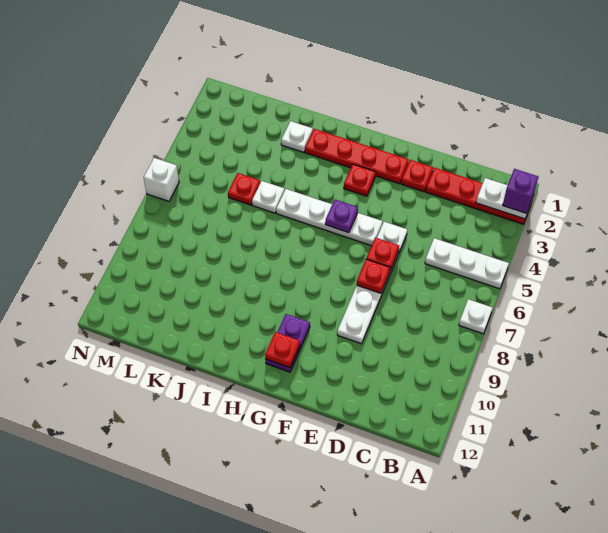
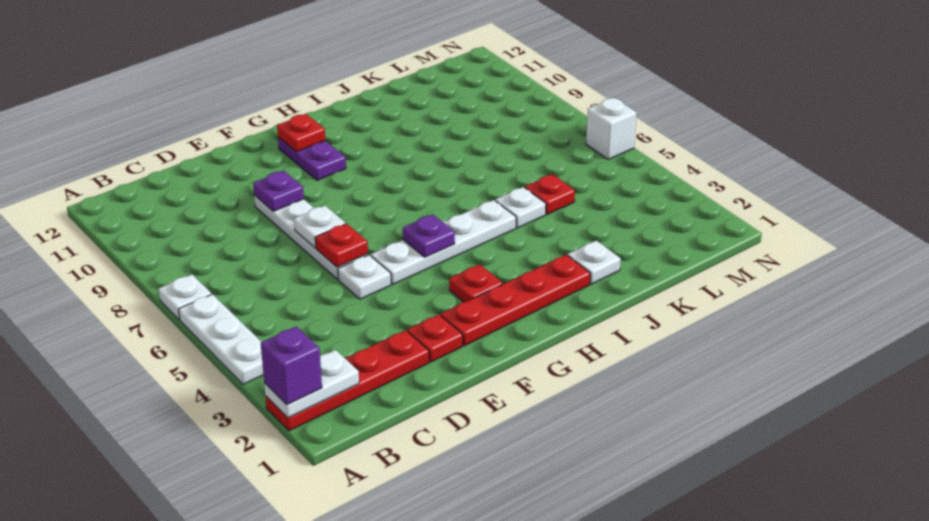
white 1x3 plate [425,238,509,289] -> white 1x3 plate turned to [179,294,263,384]
red 1x1 plate [357,259,390,293] -> white 1x1 plate [294,206,346,248]
none -> purple 1x1 plate [253,171,304,211]

